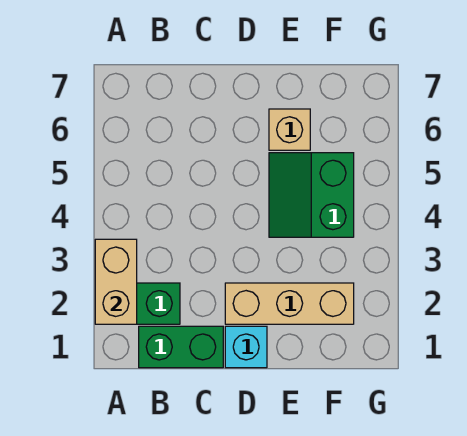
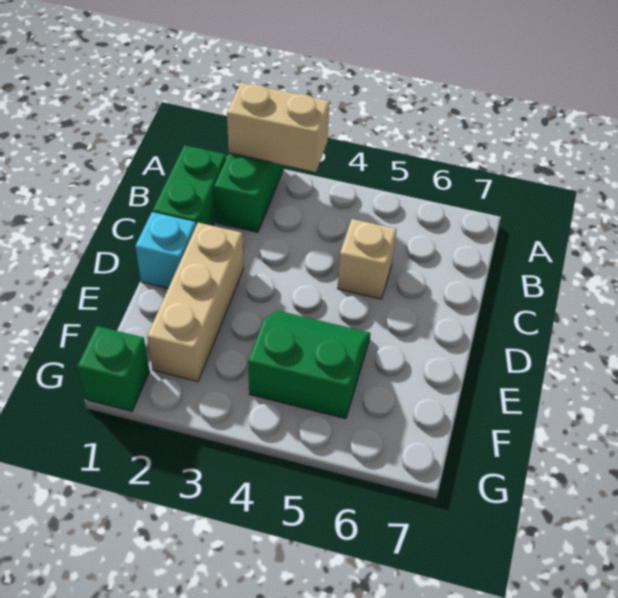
tan 1x1 brick [269,109,310,150] -> tan 1x1 brick moved to [338,219,397,299]
none -> green 1x1 brick [77,326,150,411]

